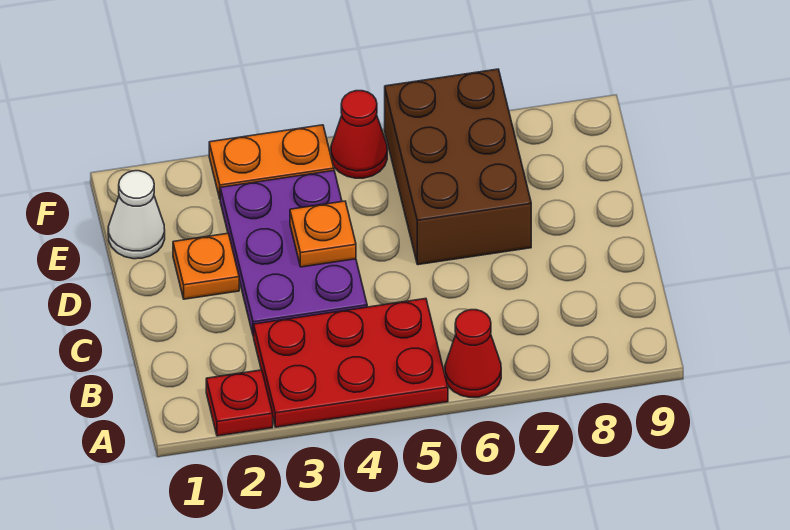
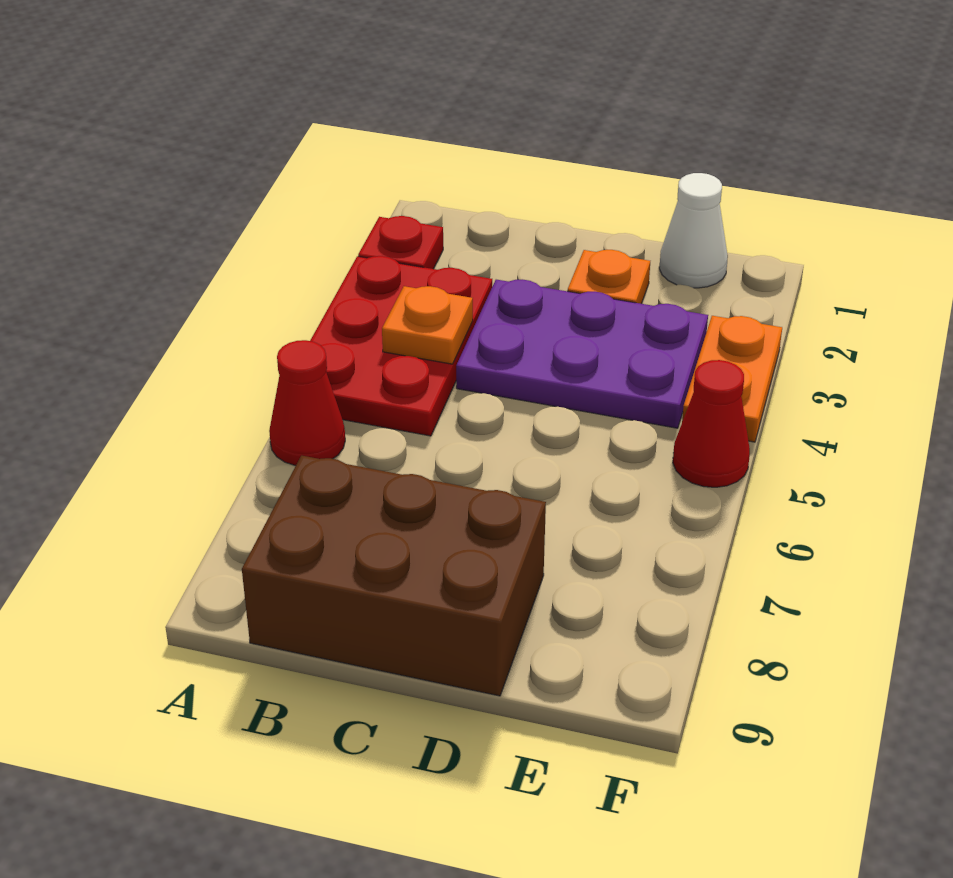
orange 1x1 plate [290,201,356,267] -> orange 1x1 plate moved to [382,286,473,364]
brown 2x3 brick [385,69,531,265] -> brown 2x3 brick moved to [242,456,546,696]

